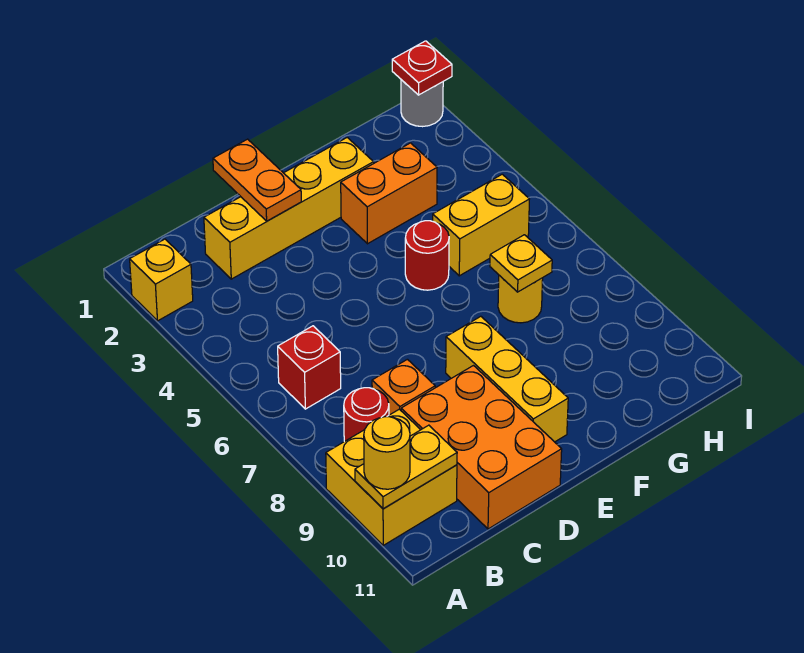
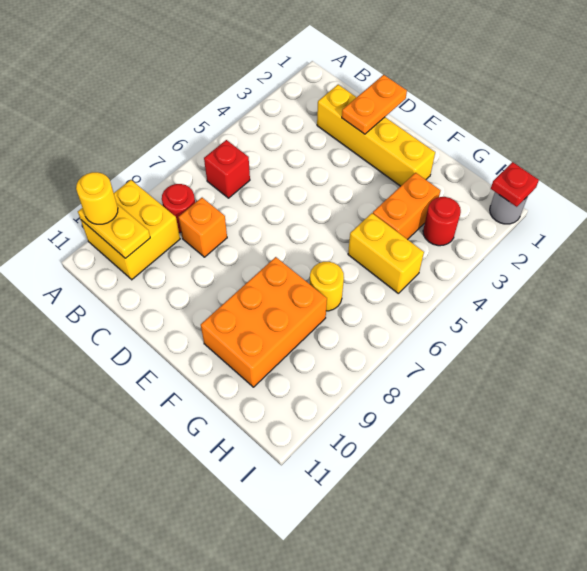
yellow 1x1 brick [130,239,193,321] -> none
orange 2x3 brick [401,366,562,529] -> orange 2x3 brick moved to [201,257,327,387]
yellow 1x3 brick [446,316,568,442] -> none
orange 1x2 brick [341,143,437,244] -> orange 1x2 brick turned to [373,173,440,240]
red 1x1 round brick [405,221,449,290] -> red 1x1 round brick moved to [423,197,461,246]
yellow 1x1 plate [490,235,552,292] -> none

